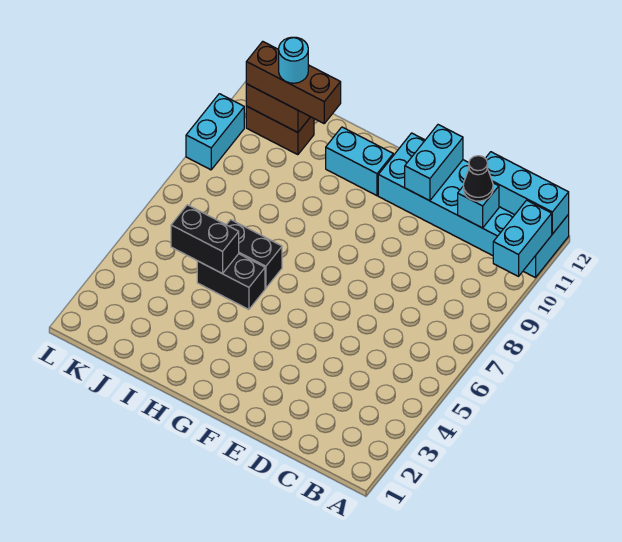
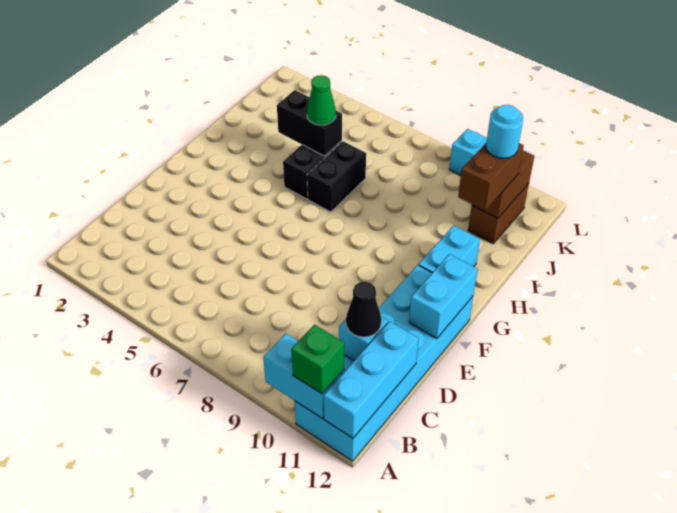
none -> green 1x1 brick [291,325,344,394]
cyan 1x2 brick [405,125,463,201] -> cyan 1x2 brick turned to [409,254,478,339]
black 1x2 brick [171,205,239,273] -> black 1x2 brick turned to [277,90,342,156]
none -> green 1x1 cone [307,75,336,125]
brown 1x3 brick [246,41,341,123] -> brown 1x2 brick [458,143,524,211]

